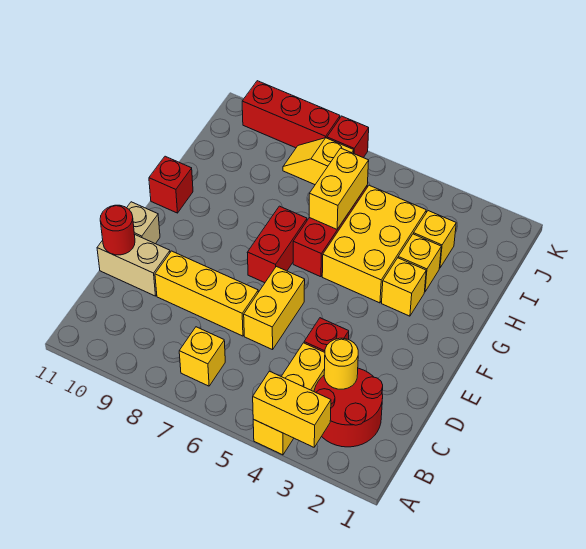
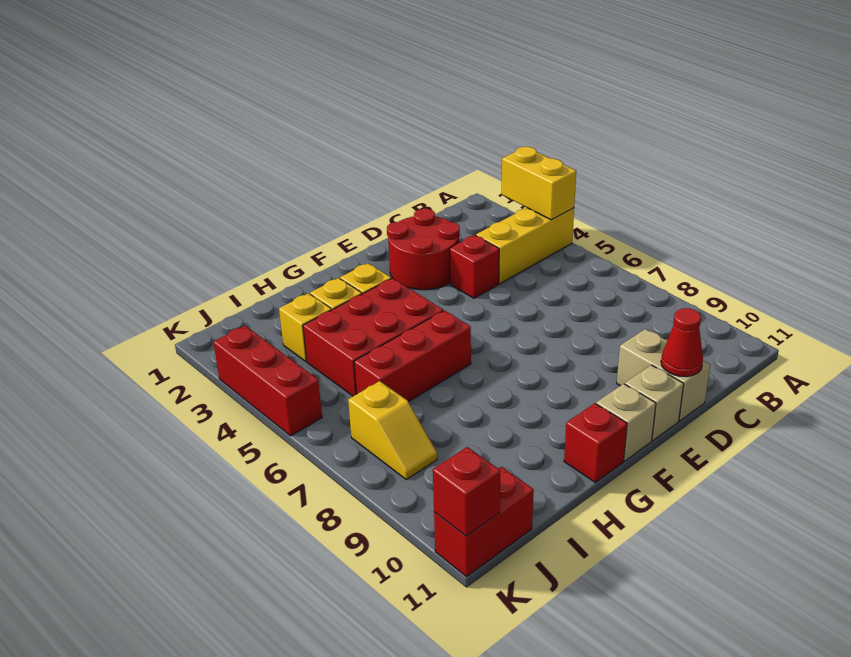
red 2x2 round brick [314,368,383,447] -> red 2x2 round brick moved to [387,209,460,290]
yellow 1x1 brick [179,327,225,386] -> none
yellow 1x1 round brick [324,338,358,389] -> none
yellow 1x2 brick [244,266,305,350] -> none
yellow 1x3 brick [155,251,258,336] -> none
red 1x1 round brick [100,205,135,255] -> red 1x1 cone [661,308,703,377]
red 1x2 brick [247,206,307,283] -> red 1x2 brick moved to [434,467,534,577]
none -> tan 1x1 brick [596,384,656,461]
yellow 2x3 brick [322,185,426,303] -> red 2x3 brick [303,278,443,396]
yellow 1x2 brick [309,148,369,229] -> none
red 1x1 brick [327,116,369,158] -> red 1x1 brick moved to [433,447,500,536]
red 1x3 brick [242,81,340,148] -> red 1x3 brick moved to [213,326,322,436]

